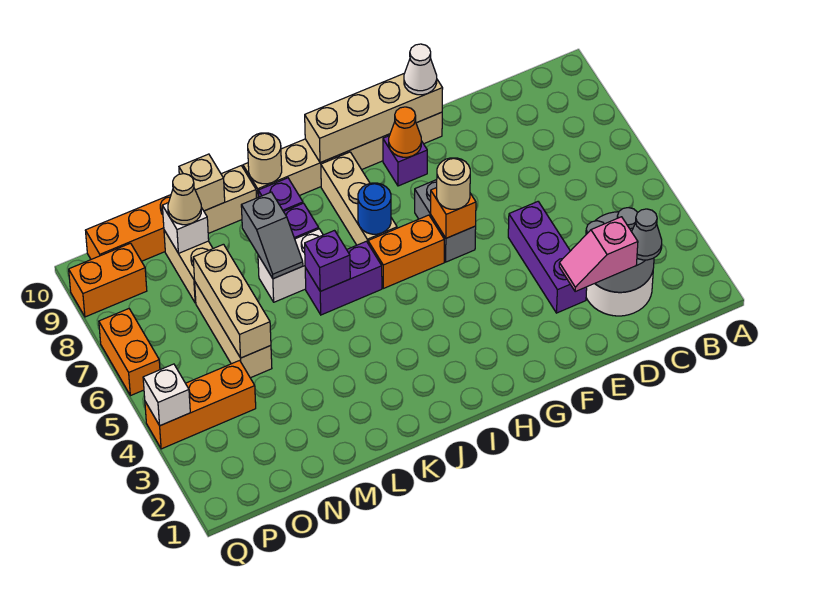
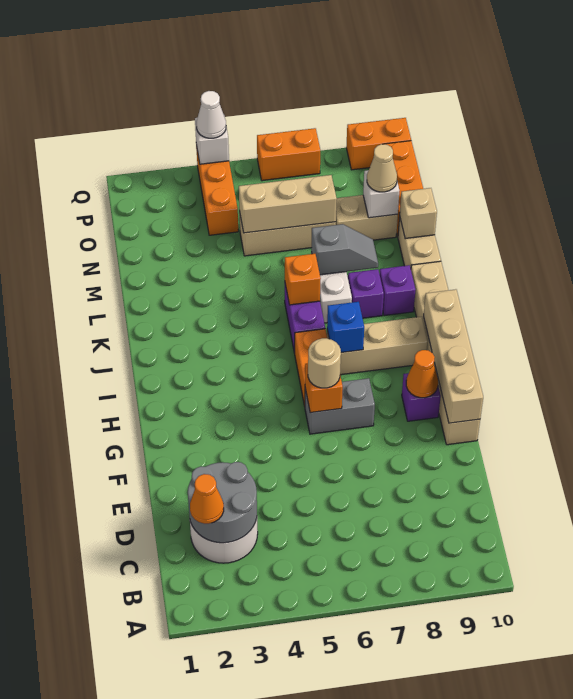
grey 1x1 cone [632,209,662,260] -> orange 1x1 cone [190,474,224,524]
pink 1x2 slope [559,217,638,291] -> none
purple 1x3 brick [508,202,587,313] -> none
white 1x1 cone [404,44,437,95] -> white 1x1 cone moved to [196,91,226,138]
blue 1x1 round brick [358,183,391,234] -> blue 1x1 brick [327,302,364,353]
purple 1x1 brick [305,231,350,291] -> orange 1x1 brick [285,254,321,305]
tan 1x1 round brick [248,133,282,184] -> none
grey 1x2 slope [241,192,303,279] -> grey 1x2 slope turned to [311,224,378,275]
orange 1x2 brick [69,243,147,317] -> orange 1x2 brick turned to [346,118,411,170]

